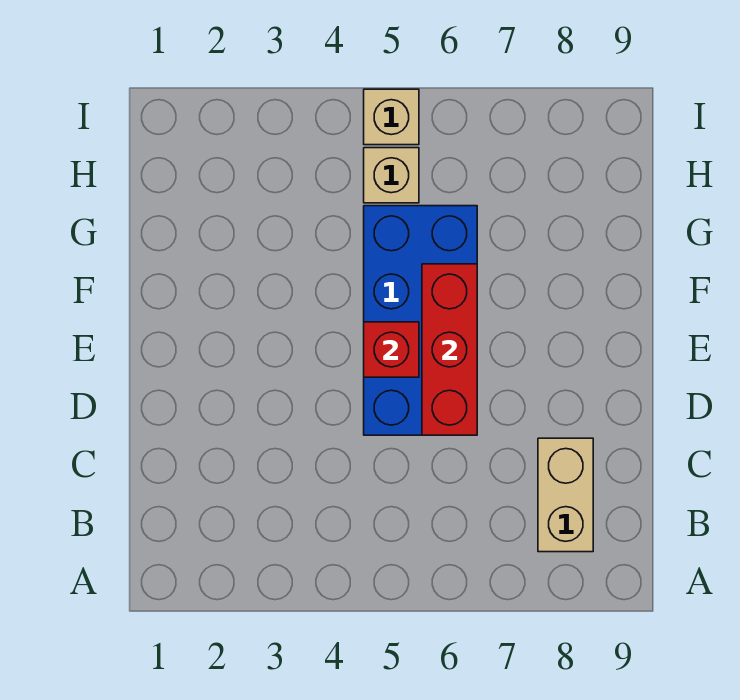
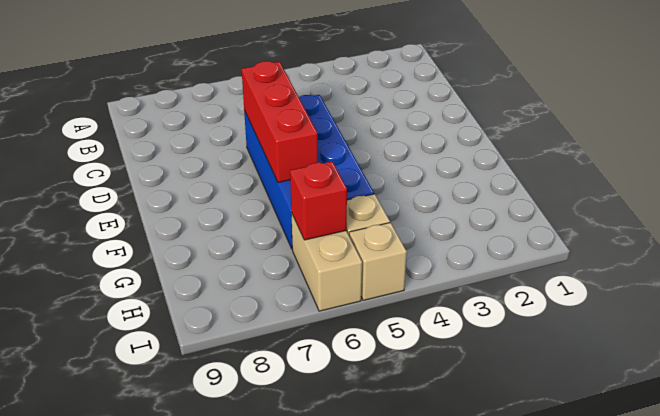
tan 1x2 brick [538,438,593,552] -> tan 1x2 brick moved to [291,213,362,311]
red 1x1 brick [364,322,419,377] -> red 1x1 brick moved to [290,161,347,240]

